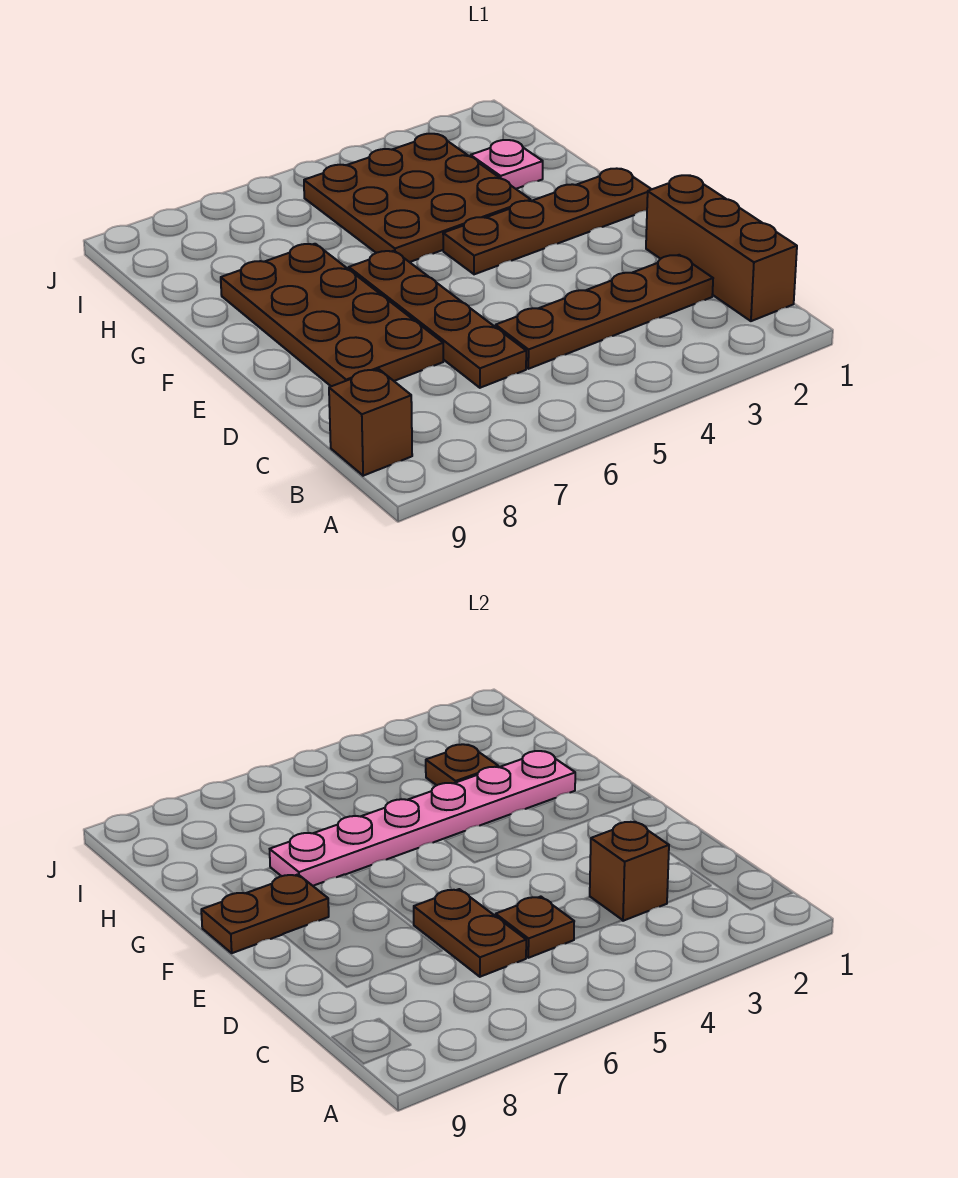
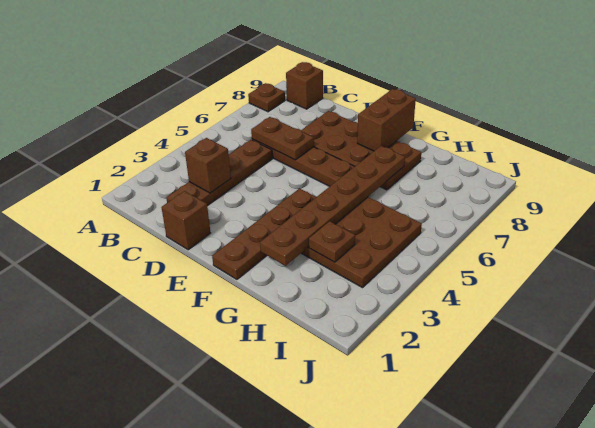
brown 1x3 brick [646,175,797,321] -> brown 1x1 brick [161,191,210,250]
brown 1x1 plate [496,897,574,958] -> brown 1x1 plate moved to [248,83,285,112]
brown 1x2 plate [201,874,329,953] -> brown 1x2 brick [357,89,416,151]
pink 1x6 plate [270,751,575,886] -> brown 1x6 plate [260,146,405,266]
pink 1x1 plate [471,140,543,189] -> none

